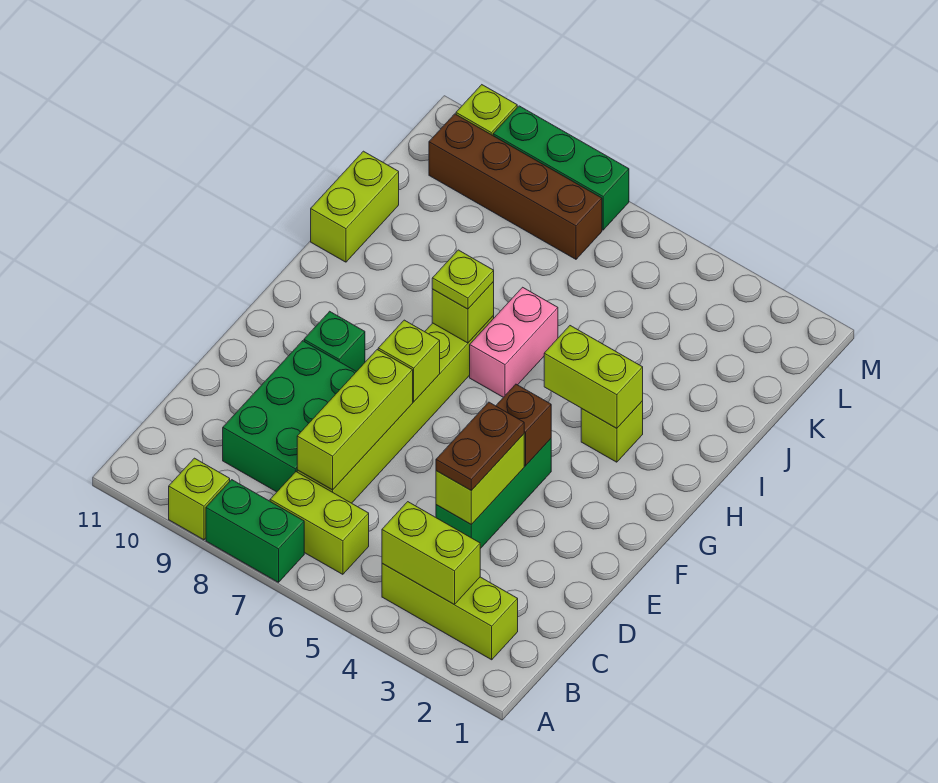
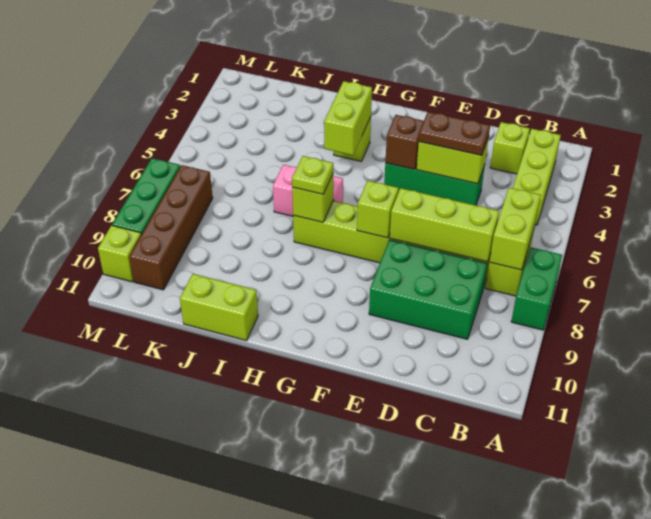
lime 1x1 brick [169,458,230,540] -> lime 1x1 brick moved to [490,122,530,174]
lime 1x2 brick [382,502,480,604] -> lime 1x2 brick moved to [490,188,541,270]
green 1x1 brick [304,311,365,372] -> none

